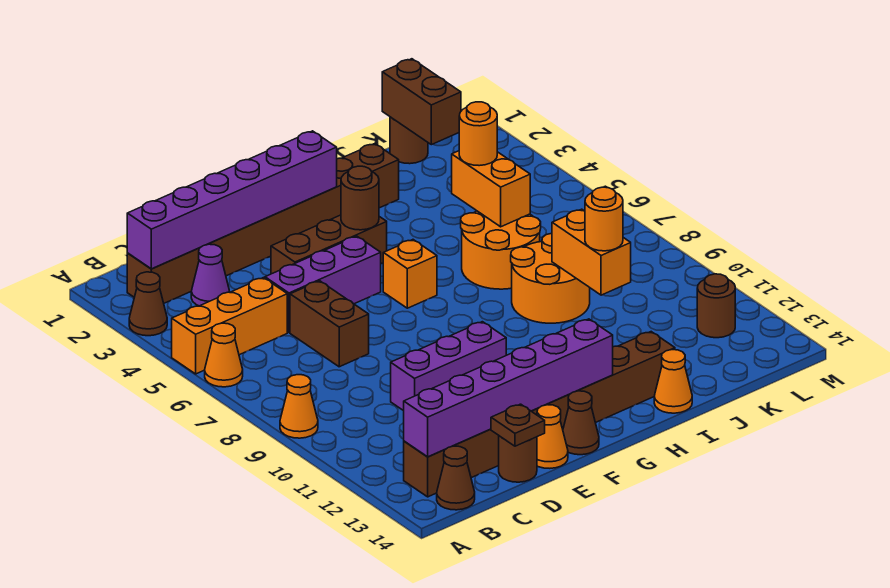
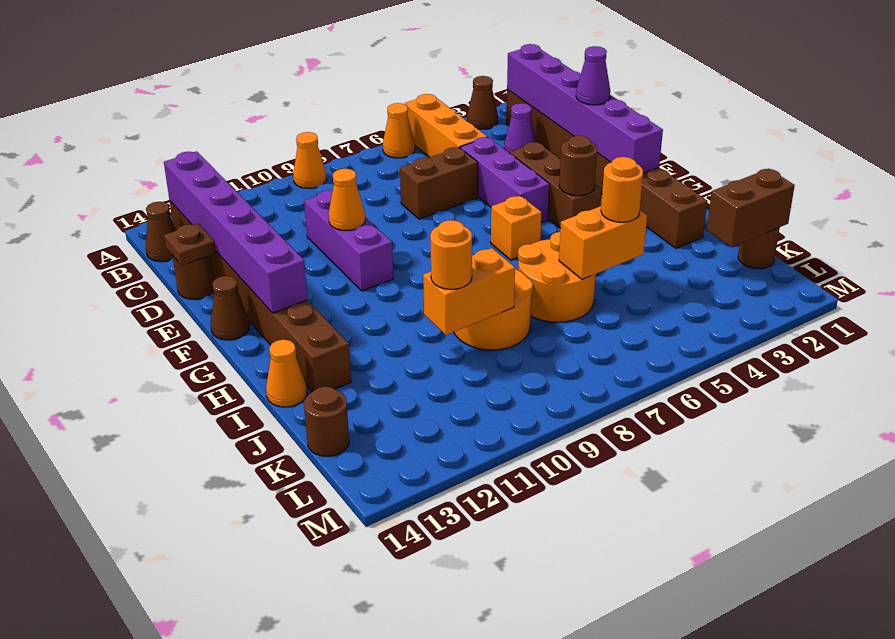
none -> purple 1x1 cone [576,46,610,105]
orange 1x1 cone [537,405,568,468] -> orange 1x1 cone moved to [329,168,365,231]
brown 1x1 round brick [697,274,735,338] -> brown 1x1 round brick moved to [304,387,349,456]

